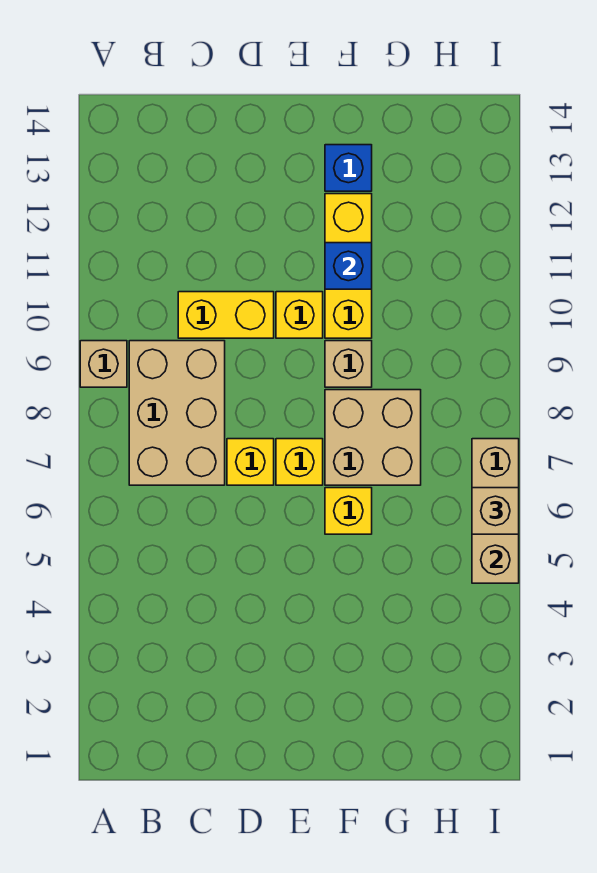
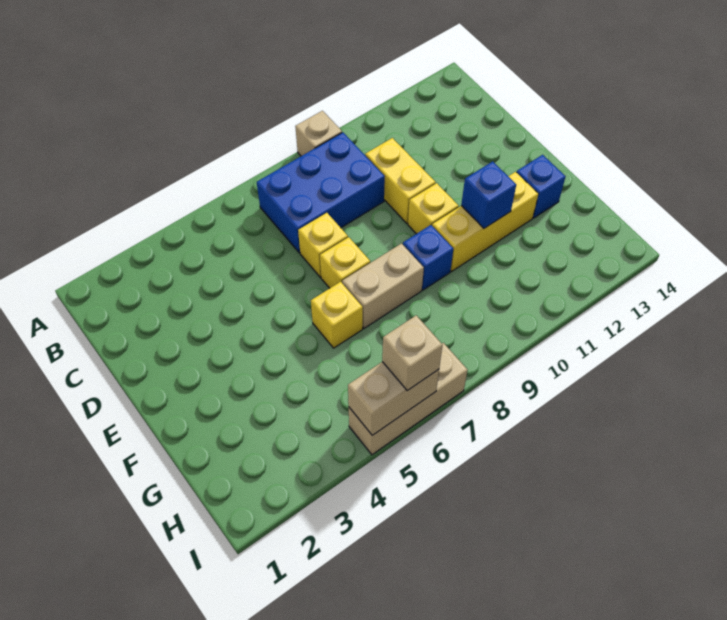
tan 2x3 brick [129,341,225,485] -> blue 2x3 brick [257,132,385,253]
tan 2x2 brick [325,390,421,485] -> tan 1x2 brick [342,244,424,328]
tan 1x1 brick [325,341,372,387] -> blue 1x1 brick [403,225,453,290]

